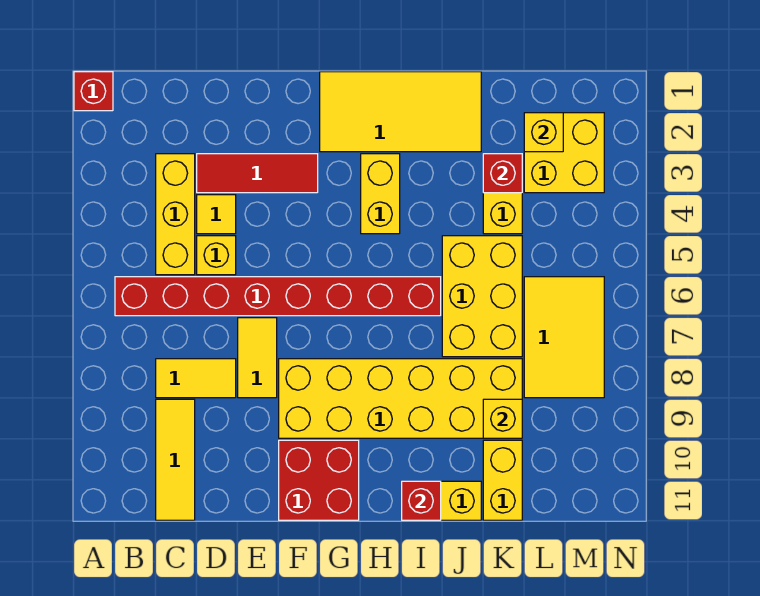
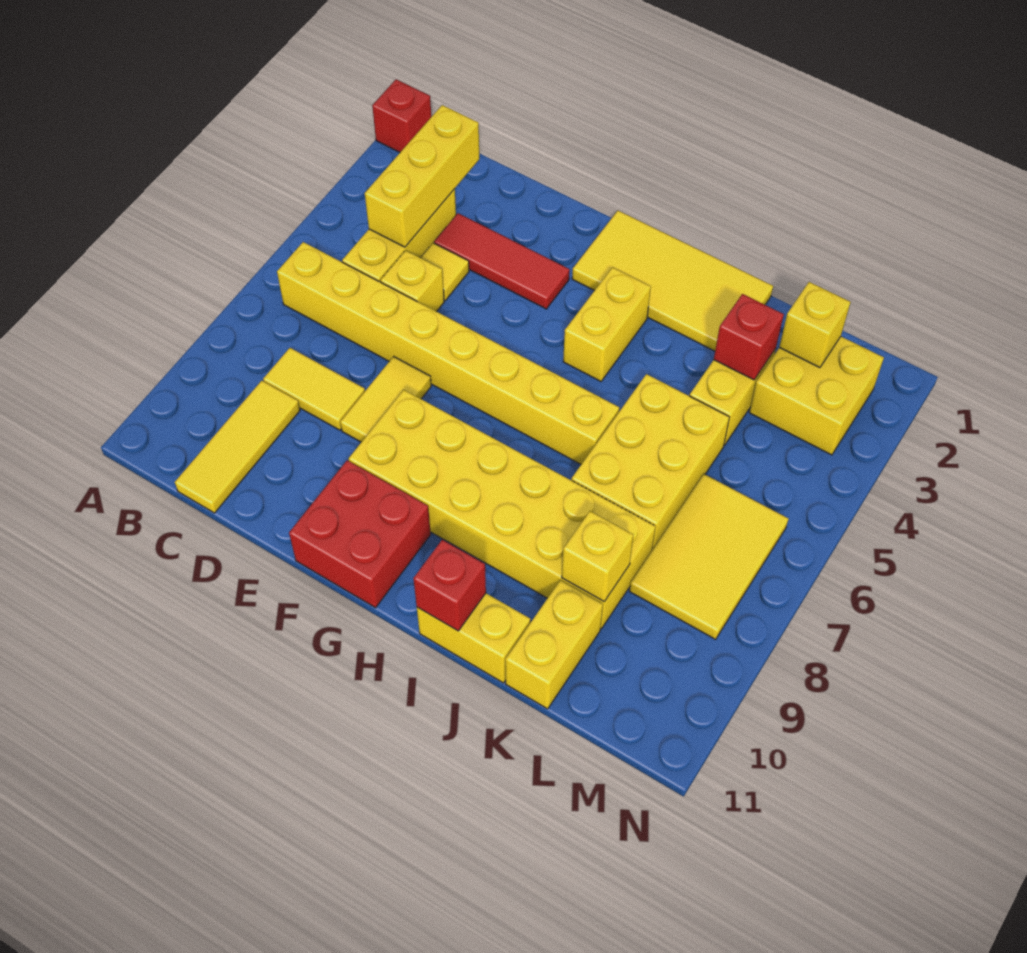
red 1x8 brick [115,277,441,316] -> yellow 1x8 brick [277,242,619,464]
none -> yellow 1x3 brick [365,105,479,247]

